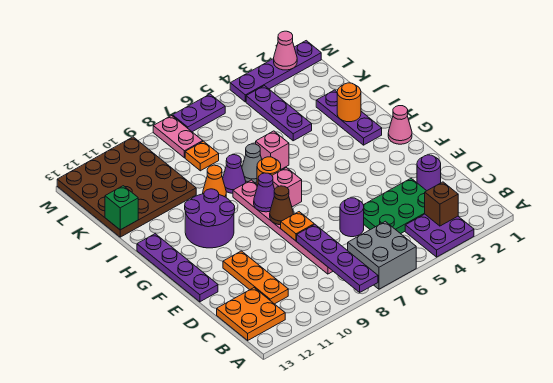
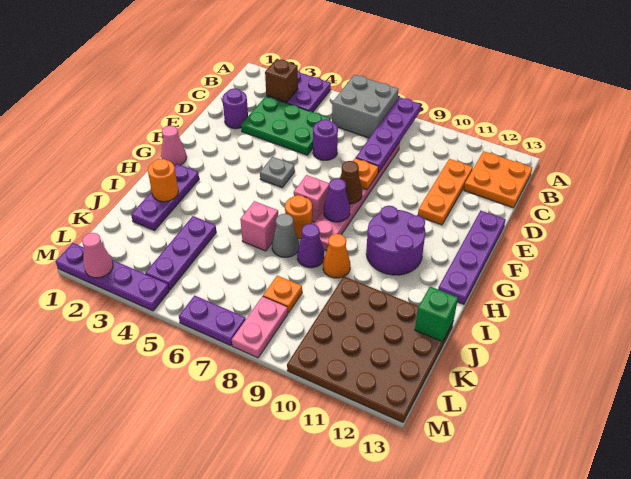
none -> grey 1x1 plate [260,157,295,187]

